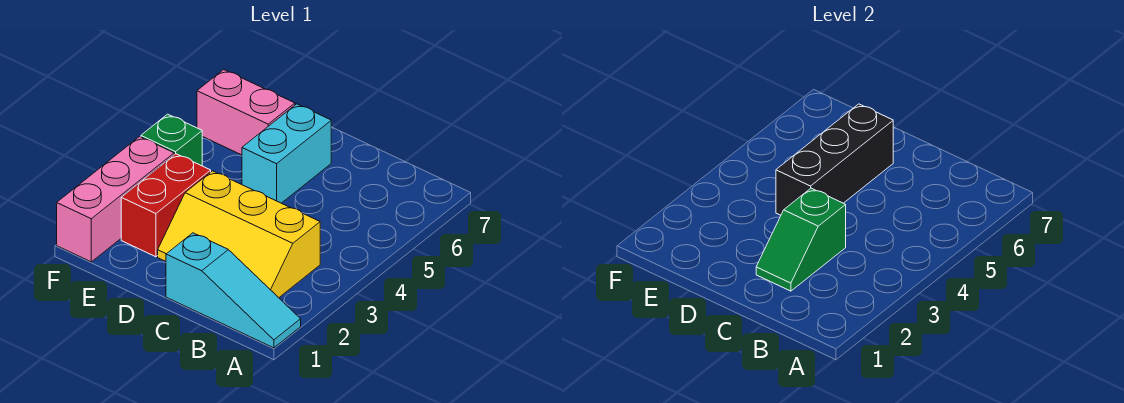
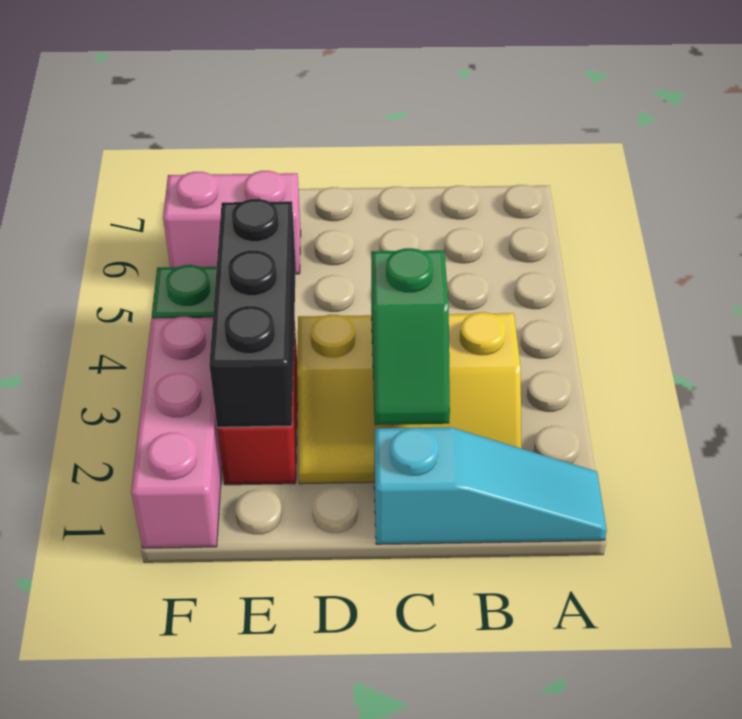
black 1x3 brick [776,104,893,215] -> black 1x3 brick moved to [209,199,296,427]
cyan 1x2 brick [242,104,331,203] -> none

